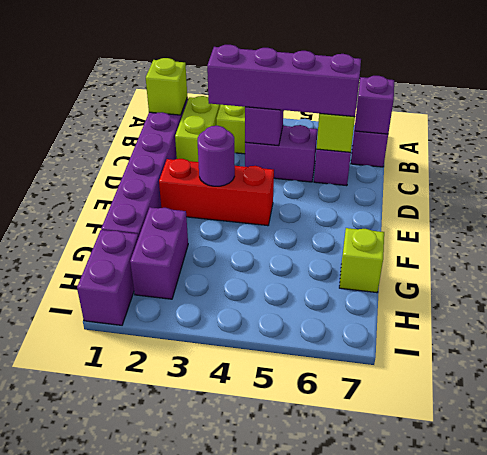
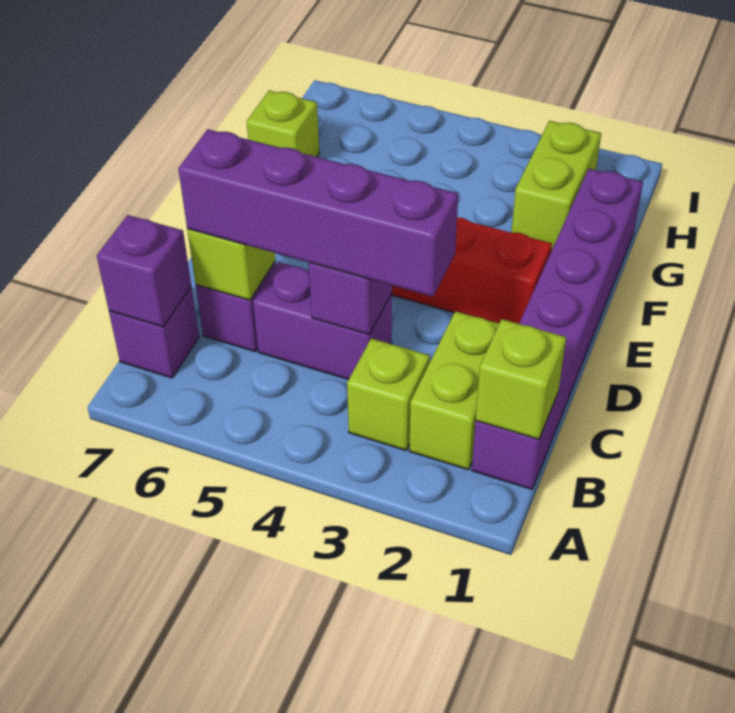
purple 1x1 round brick [198,126,235,186] -> none
purple 1x2 brick [130,207,188,299] -> lime 1x2 brick [511,121,601,251]
purple 1x2 brick [77,230,138,325] -> none

